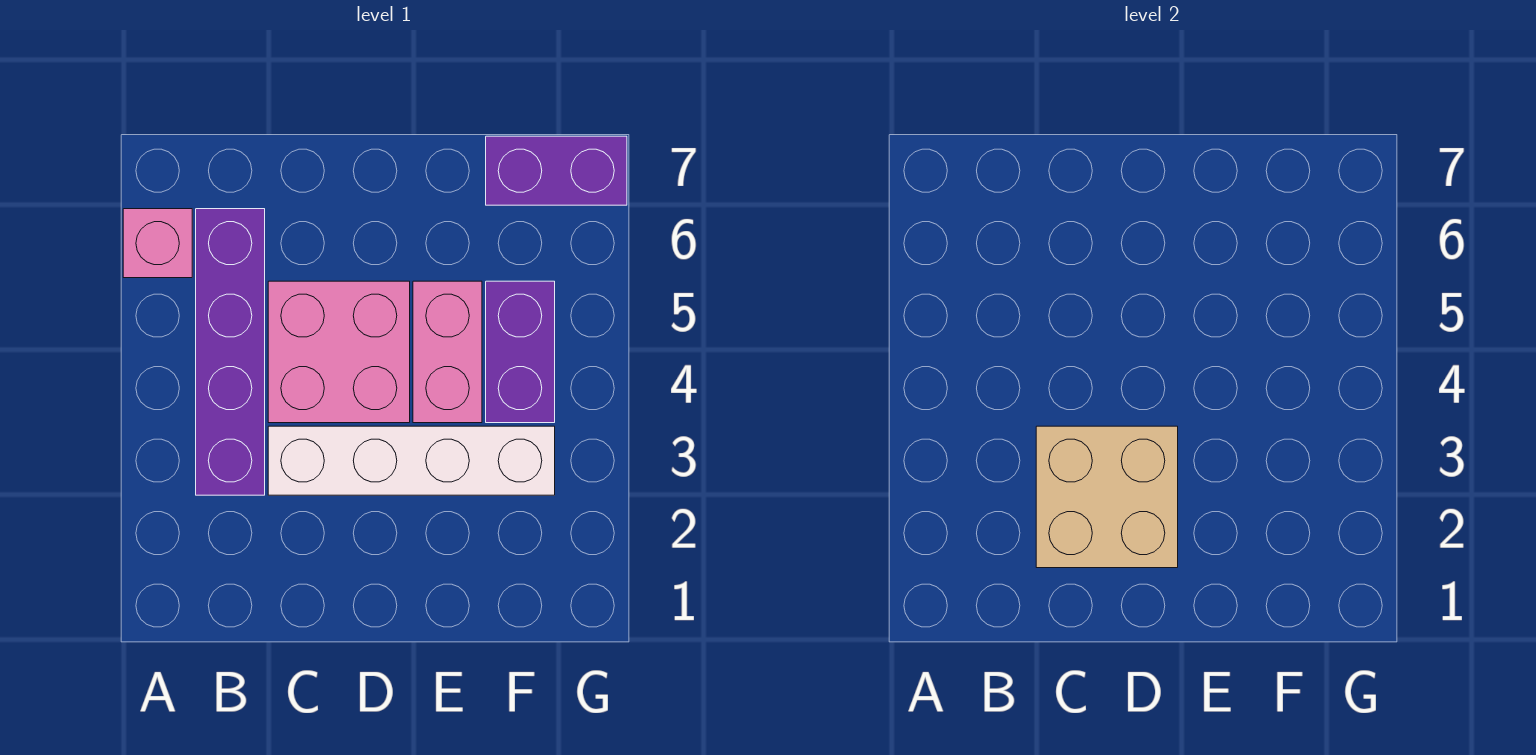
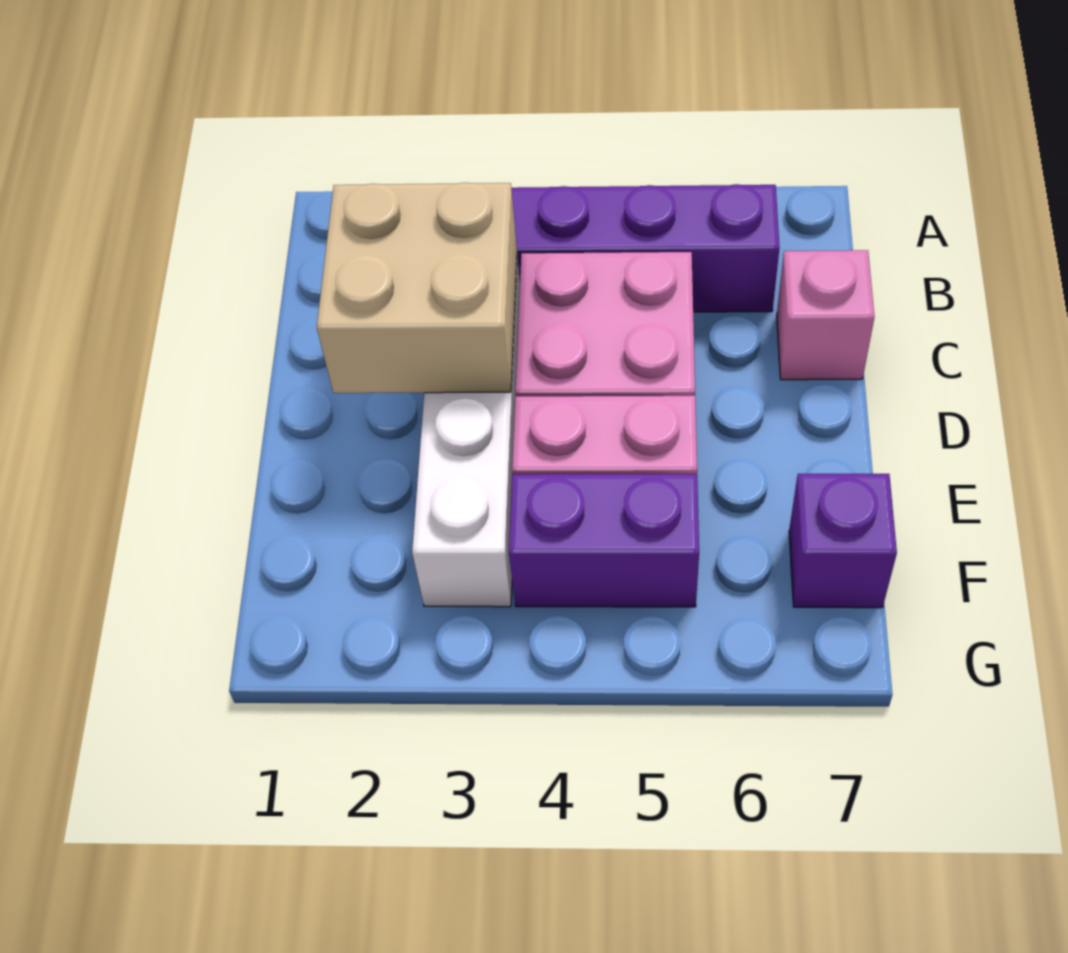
pink 1x1 brick [123,209,192,278] -> pink 1x1 brick moved to [777,250,875,380]
purple 1x2 brick [486,136,627,205] -> purple 1x1 brick [789,474,897,608]

